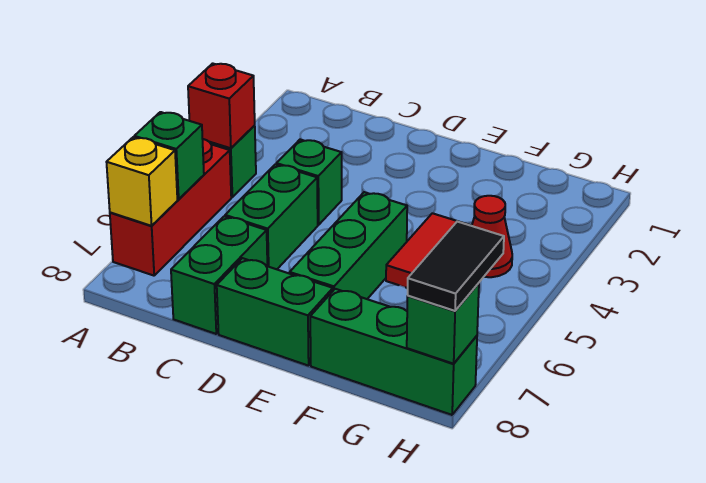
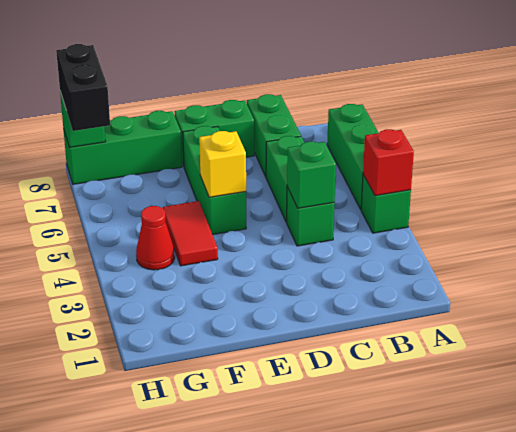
red 1x3 brick [110,139,231,276] -> green 1x3 brick [327,104,378,209]
green 1x1 brick [134,112,204,199] -> green 1x1 brick moved to [287,142,336,208]
yellow 1x1 brick [107,137,177,226] -> yellow 1x1 brick moved to [199,131,246,197]
black 1x2 tile [408,222,504,311] -> black 1x2 brick [56,44,110,131]

